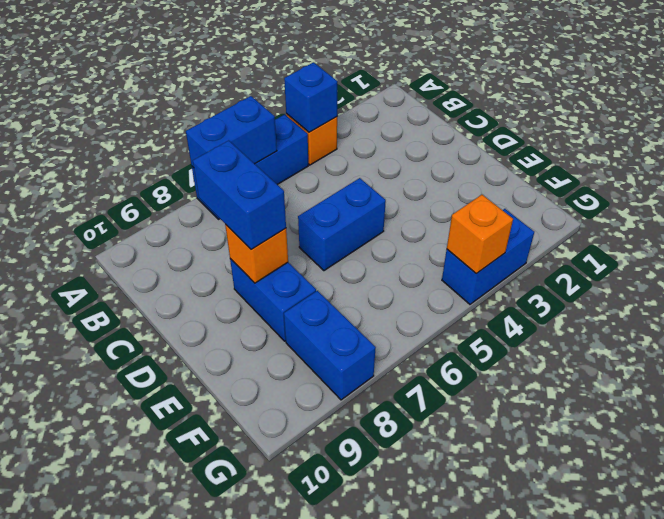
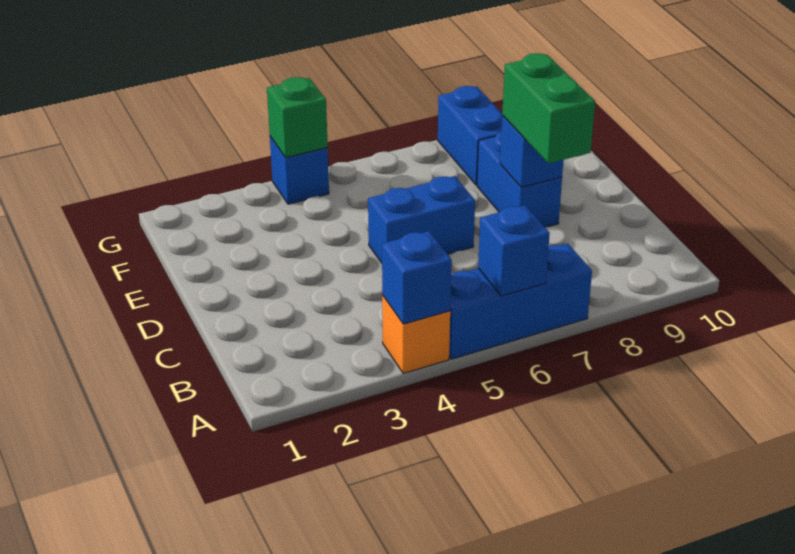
blue 1x2 brick [186,96,277,168] -> blue 1x1 brick [478,205,550,296]
blue 1x2 brick [193,140,286,249] -> green 1x2 brick [502,53,595,164]
orange 1x1 brick [225,224,288,283] -> blue 1x1 brick [500,116,563,187]
blue 1x2 brick [442,209,534,304] -> blue 1x1 brick [270,137,329,204]
orange 1x1 brick [447,195,513,274] -> green 1x1 brick [267,77,328,157]

